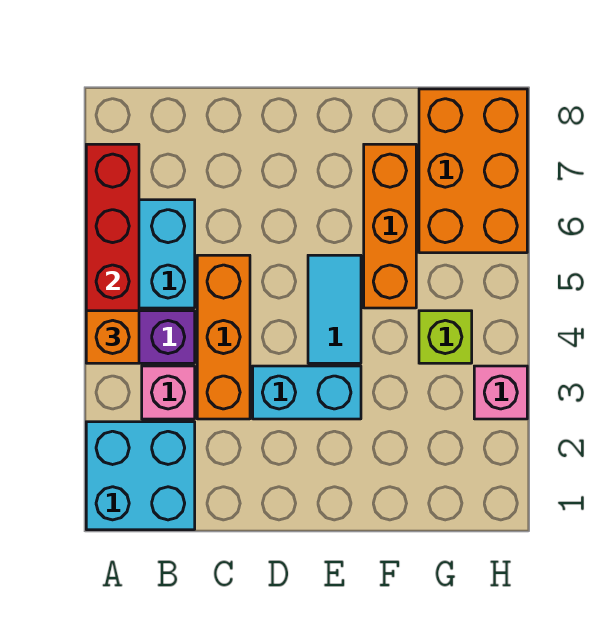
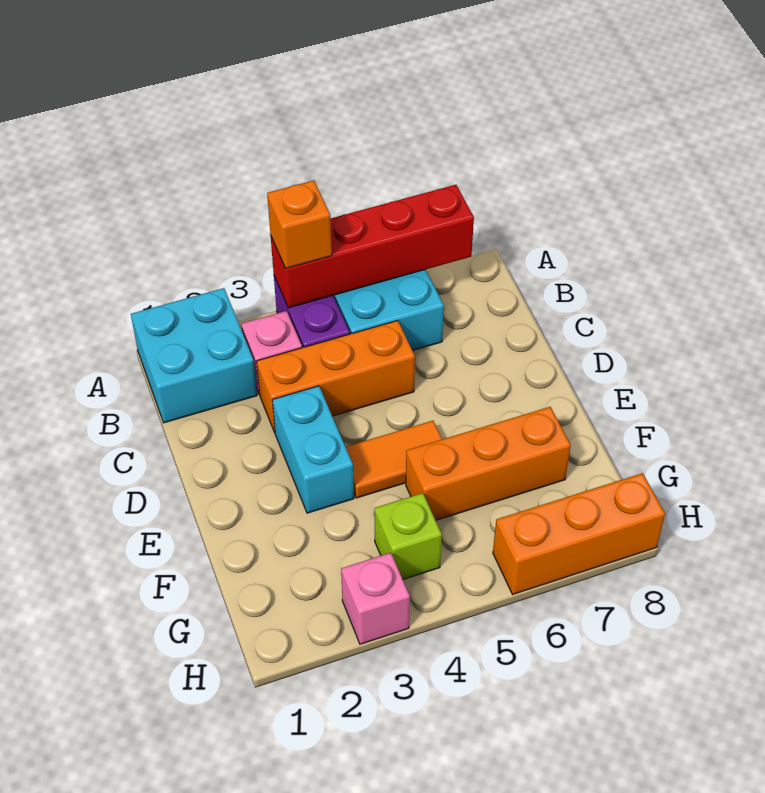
cyan 1x2 tile [308,255,361,363] -> orange 1x2 tile [346,421,442,498]
orange 2x3 brick [419,89,527,253] -> orange 1x3 brick [493,473,665,594]

